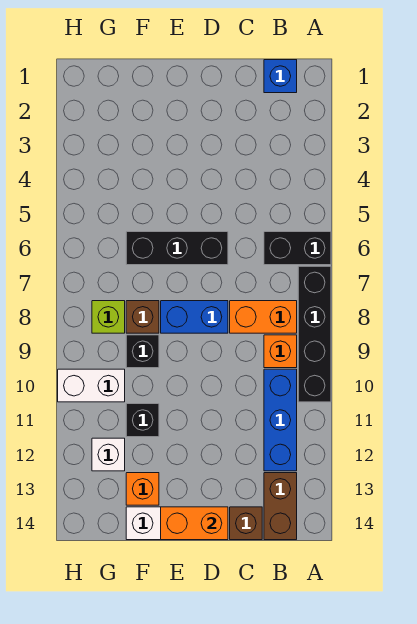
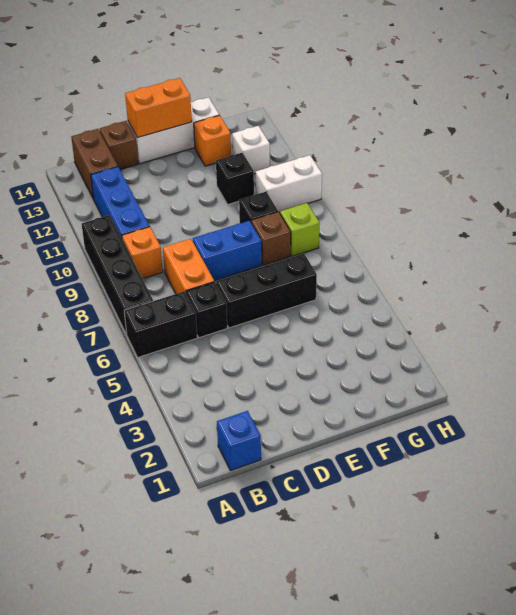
orange 1x2 brick [230,301,297,333] -> orange 1x2 brick turned to [163,239,214,294]
none -> black 1x1 brick [186,282,227,338]

